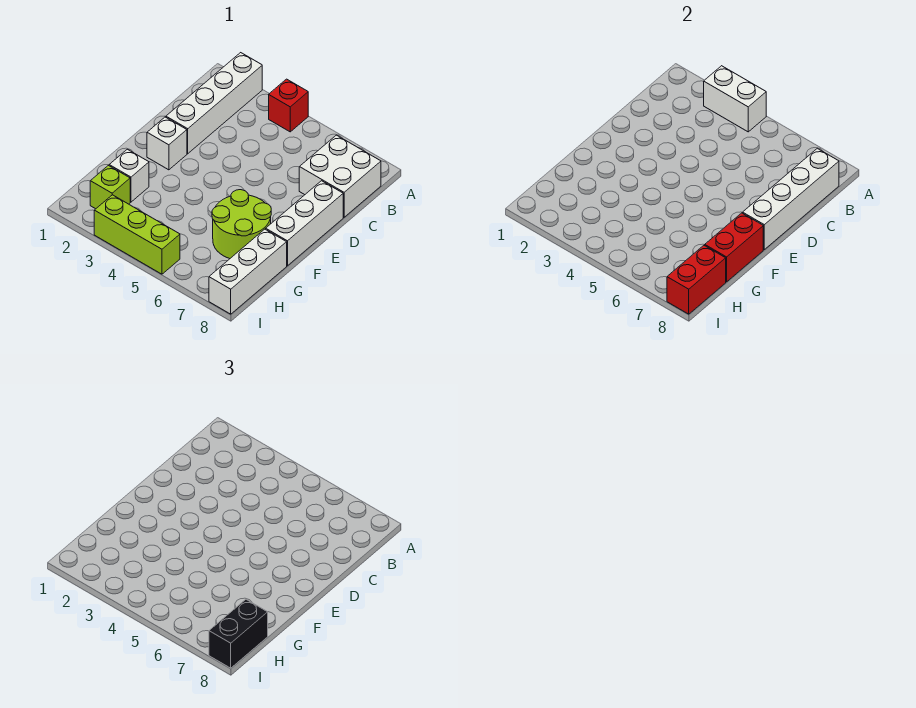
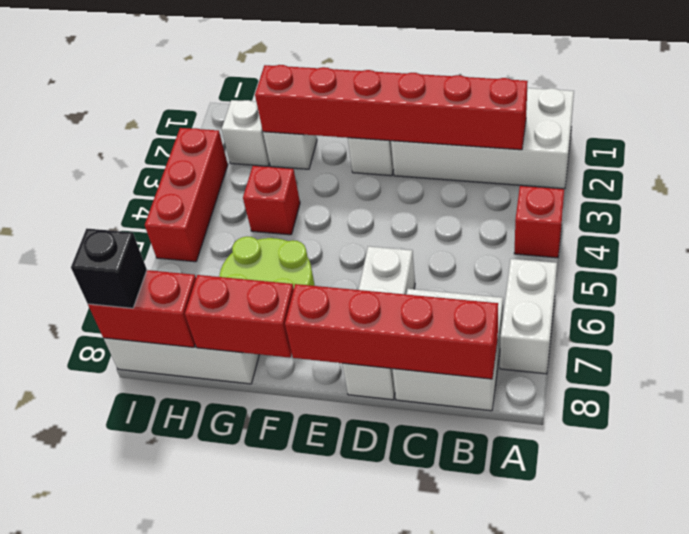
white 1x4 brick [166,53,262,154] -> white 2x4 brick [391,88,574,189]
white 1x2 brick [704,66,766,132] -> white 1x2 brick moved to [500,259,557,374]
none -> red 1x6 brick [255,65,528,150]
white 1x4 brick [743,148,839,249] -> red 1x4 brick [285,284,498,379]
white 1x3 brick [266,181,343,266] -> white 1x3 brick turned to [342,246,415,400]
none -> red 1x1 brick [243,166,300,235]
lime 1x1 brick [90,166,130,209] -> white 1x1 brick [222,100,270,166]
black 1x2 brick [209,600,268,668] -> black 1x1 brick [71,229,147,308]
lime 1x3 brick [94,195,180,274] -> red 1x3 brick [145,128,228,262]

